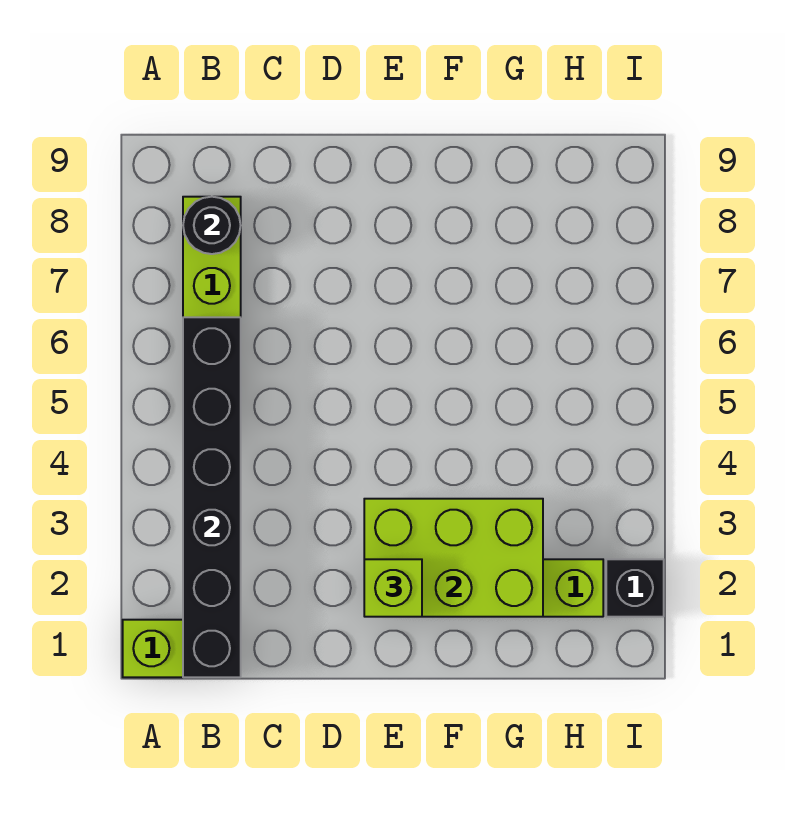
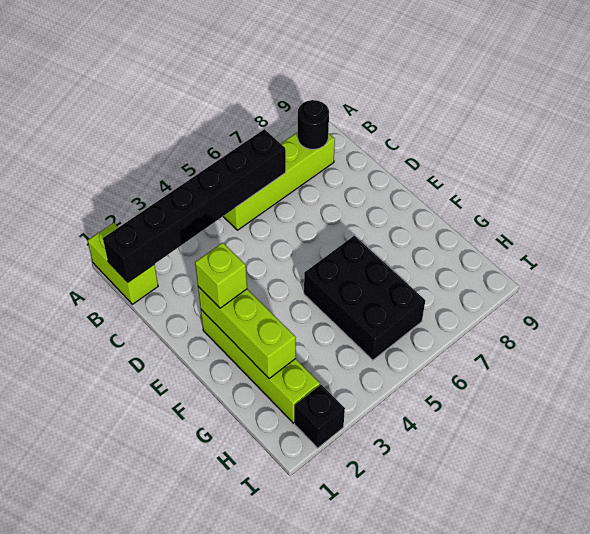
lime 2x3 brick [364,499,543,617] -> lime 1x3 brick [198,287,296,379]
none -> black 2x3 brick [304,236,425,360]

